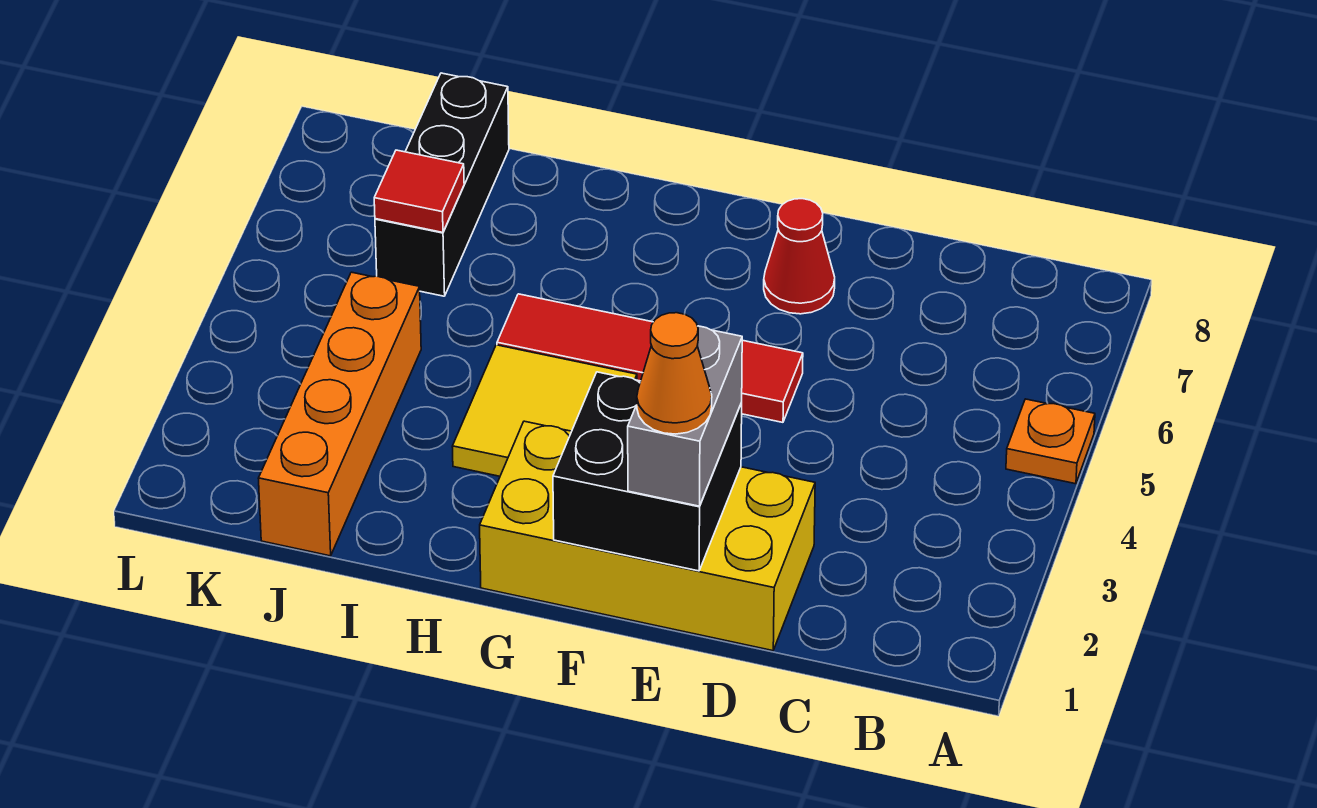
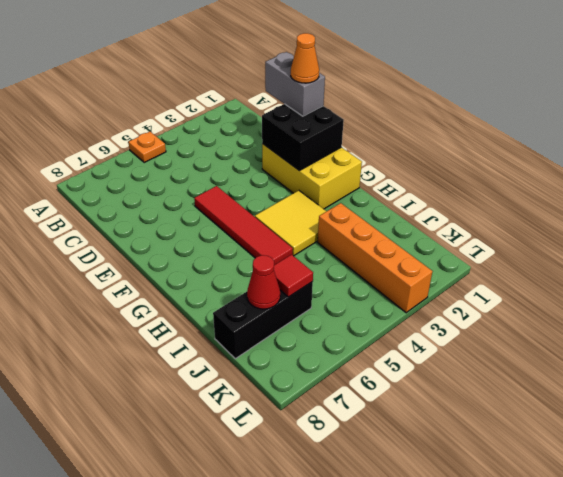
yellow 2x4 brick [480,421,815,651] -> yellow 2x3 brick [262,144,362,209]
grey 1x2 brick [628,326,742,506] -> grey 1x2 brick turned to [265,52,325,116]
red 1x1 cone [764,199,835,314] -> red 1x1 cone moved to [247,255,280,309]
orange 1x4 brick [258,272,421,556] -> orange 1x4 brick turned to [318,203,433,313]

